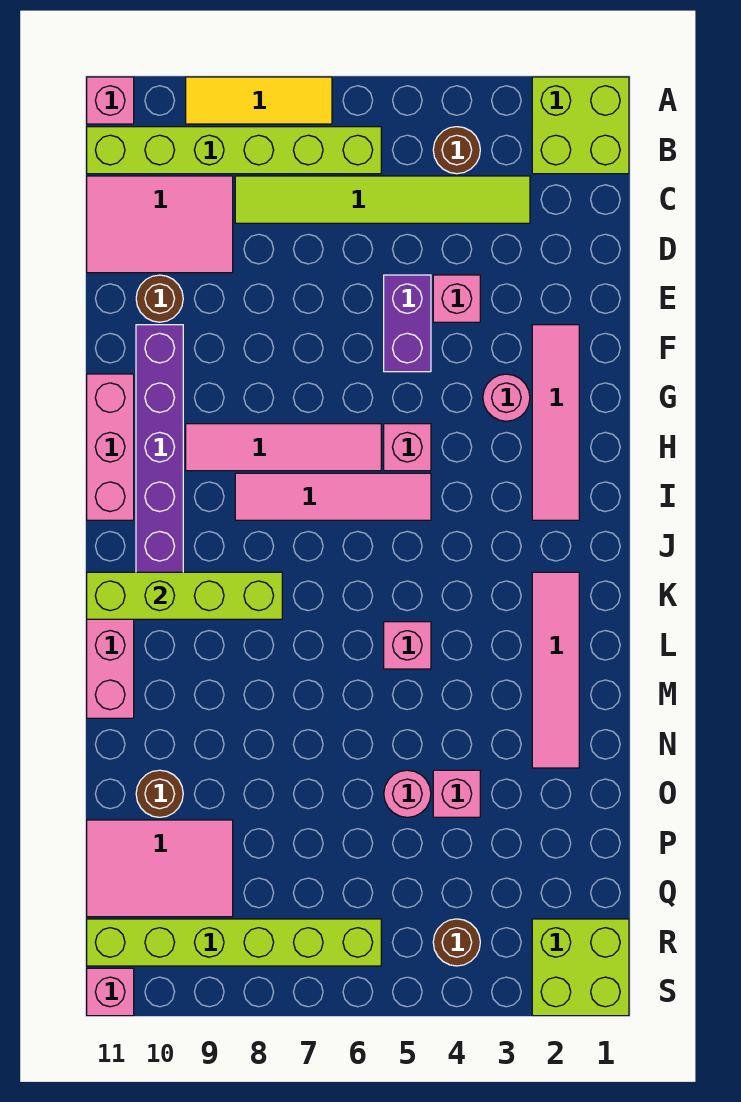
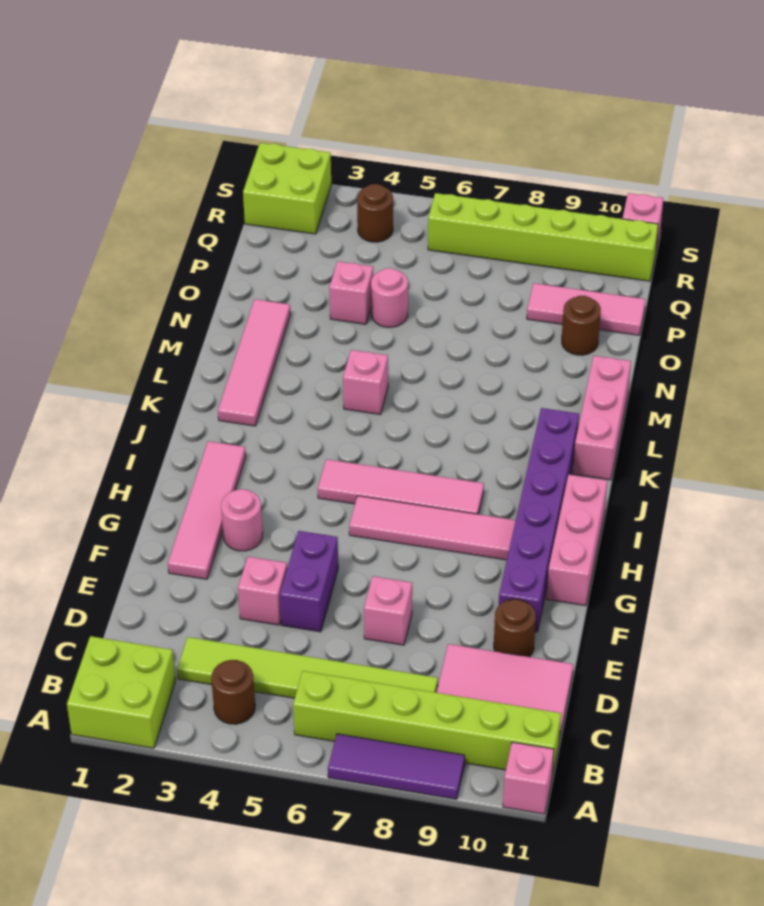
yellow 1x3 tile [186,77,332,124] -> purple 1x3 tile [328,734,465,799]
pink 1x1 brick [384,424,431,471] -> pink 1x1 brick moved to [364,576,412,645]
lime 1x4 brick [87,572,282,619] -> none
pink 2x3 tile [87,820,233,917] -> pink 1x3 tile [527,283,646,335]

